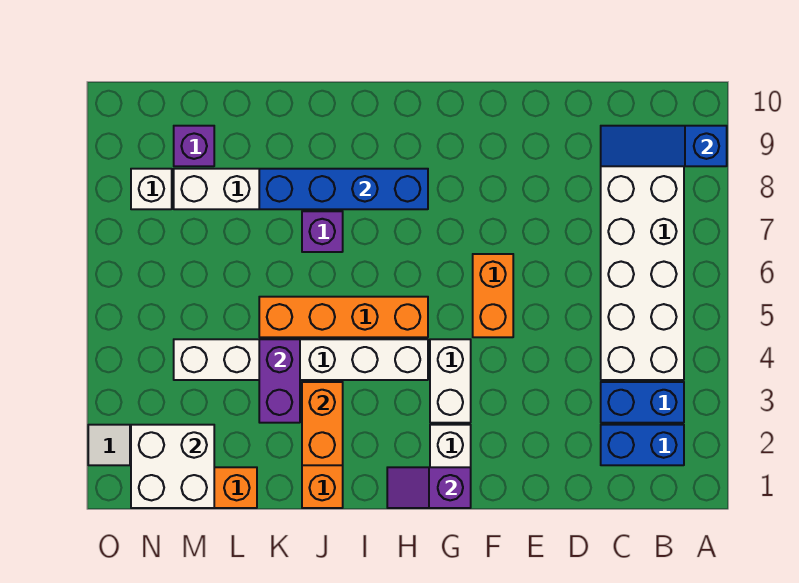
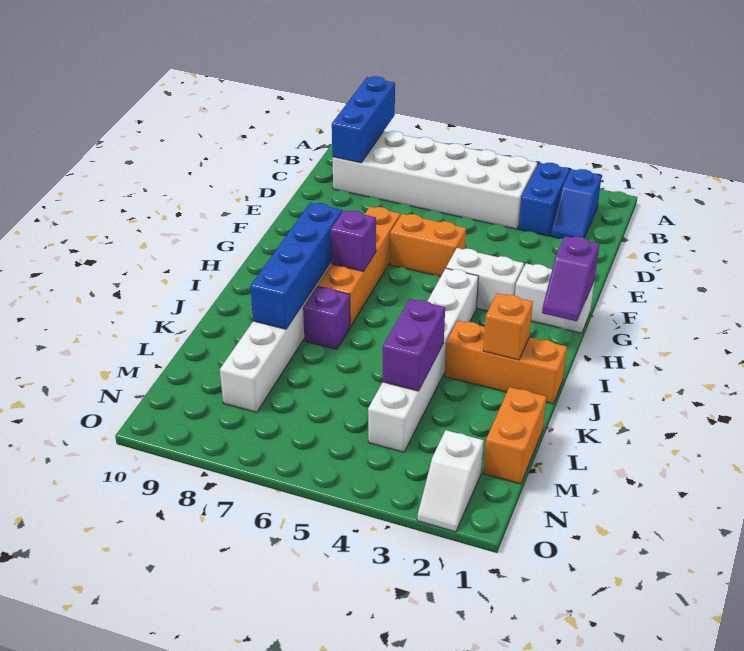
blue 1x3 slope [601,126,727,166] -> blue 1x3 brick [332,76,395,163]
blue 1x2 brick [601,425,684,465] -> blue 1x2 slope [551,169,602,239]
orange 1x4 brick [259,297,428,337] -> orange 1x4 brick moved to [318,207,400,327]
orange 1x2 brick [302,382,343,465] -> orange 1x1 brick [483,293,533,360]
purple 1x2 brick [259,339,300,423] -> purple 1x2 brick turned to [383,299,445,391]
white 2x2 brick [131,425,214,508] -> none
purple 1x1 brick [174,126,214,166] -> purple 1x1 brick moved to [331,210,376,271]
white 1x1 brick [131,169,172,209] -> none

